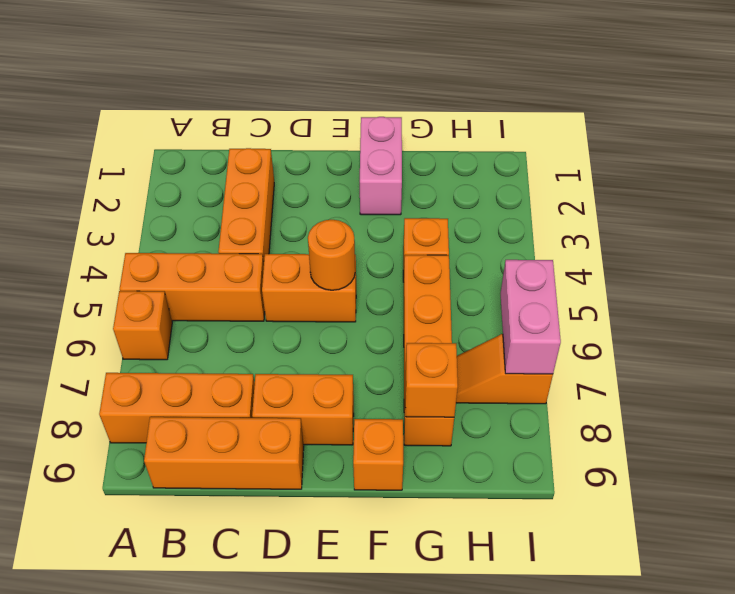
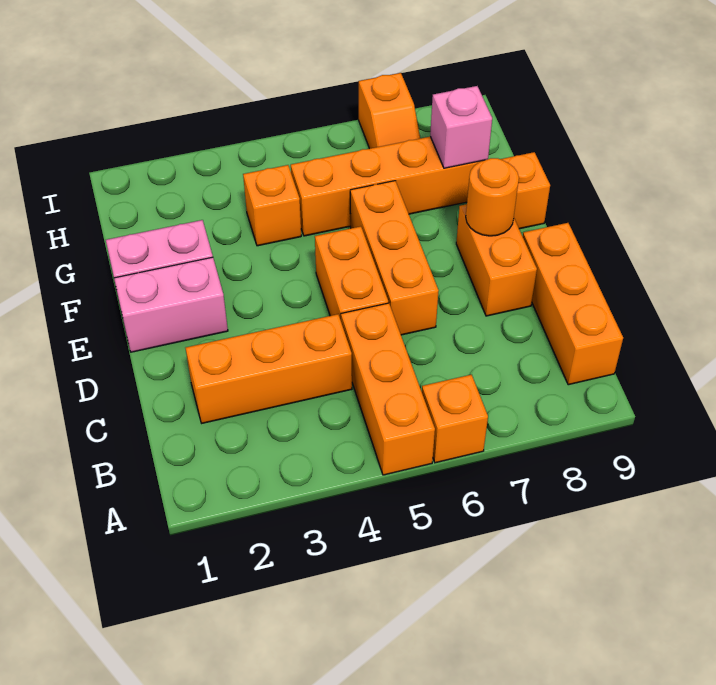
orange 1x3 brick [99,373,255,443] -> orange 1x3 brick moved to [350,181,439,335]
orange 1x1 round brick [308,220,355,290] -> orange 1x1 round brick moved to [466,158,519,236]
orange 1x1 brick [405,343,458,417] -> pink 1x1 brick [430,86,492,168]
pink 1x2 brick [500,260,561,374] -> pink 1x2 brick moved to [114,257,228,352]

